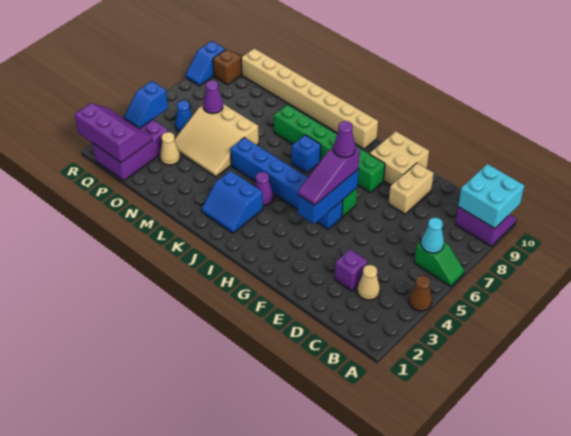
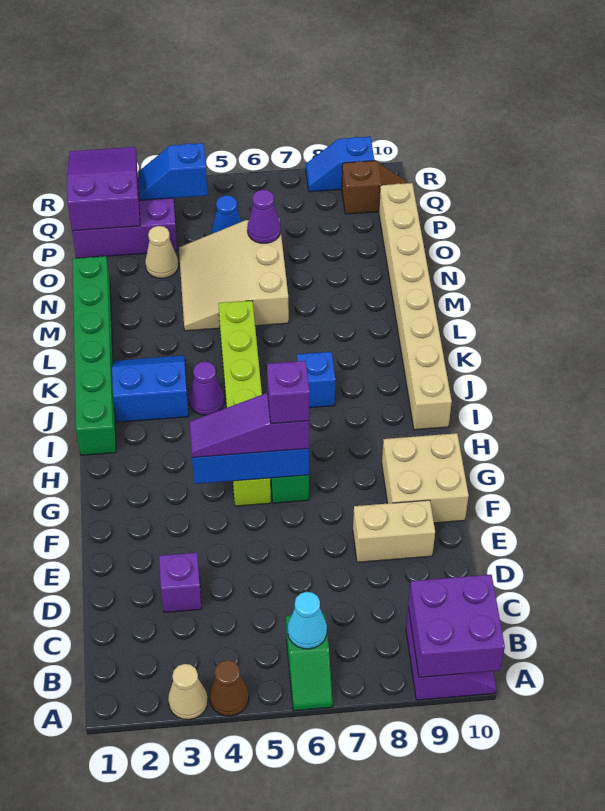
cyan 2x2 brick [458,164,524,229] -> purple 2x2 brick [408,575,505,677]
tan 1x1 cone [357,265,380,300] -> tan 1x1 cone moved to [168,664,208,720]
blue 1x6 brick [230,137,343,229] -> lime 1x6 brick [218,300,271,506]
purple 1x1 cone [333,121,356,157] -> purple 1x1 brick [267,361,309,424]
green 1x6 brick [274,105,385,193] -> green 1x6 brick moved to [73,256,116,455]
blue 2x2 slope [201,171,263,233] -> blue 2x2 slope turned to [112,356,189,422]
purple 2x3 slope [75,103,152,163] -> purple 2x3 slope turned to [67,147,140,231]

